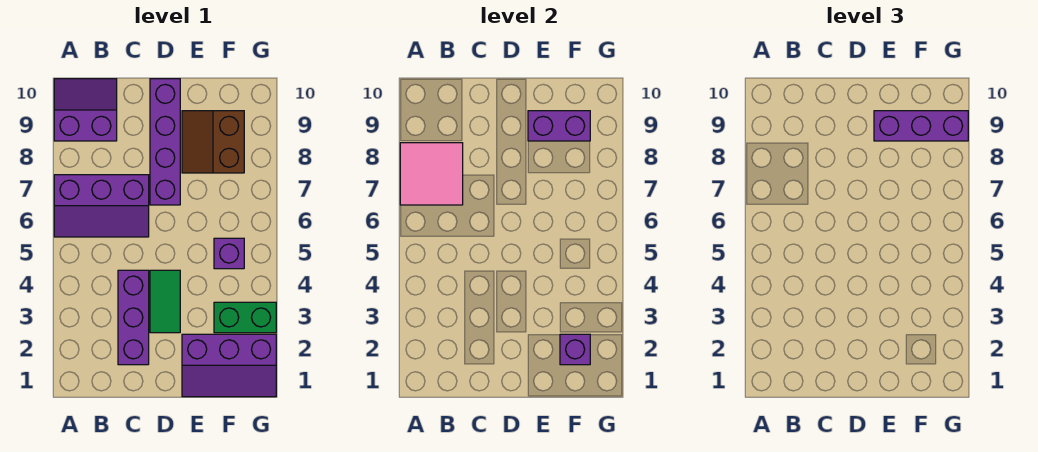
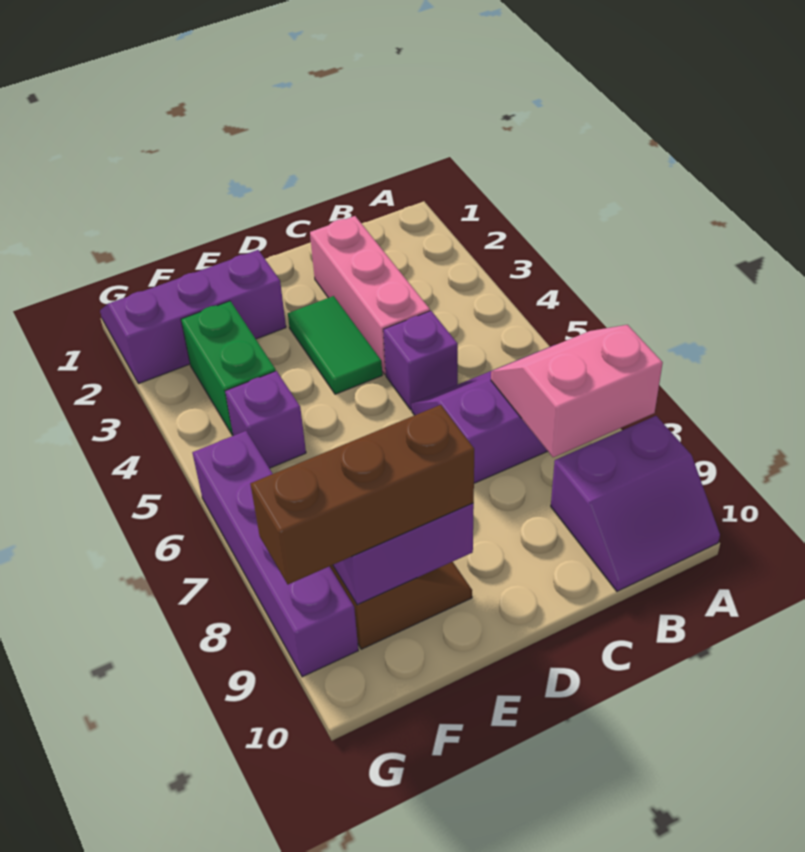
pink 2x2 tile [400,143,463,205] -> pink 2x2 slope [491,325,663,457]
purple 1x3 brick [118,270,149,365] -> pink 1x3 brick [310,216,430,374]
purple 1x4 brick [150,79,180,205] -> purple 1x4 brick moved to [192,431,358,677]
purple 1x3 brick [874,111,968,141] -> brown 1x3 brick [250,405,474,584]
purple 1x1 brick [560,334,590,365] -> purple 1x1 brick moved to [383,311,458,410]
green 1x2 brick [214,302,276,333] -> green 1x2 brick turned to [181,301,276,435]

